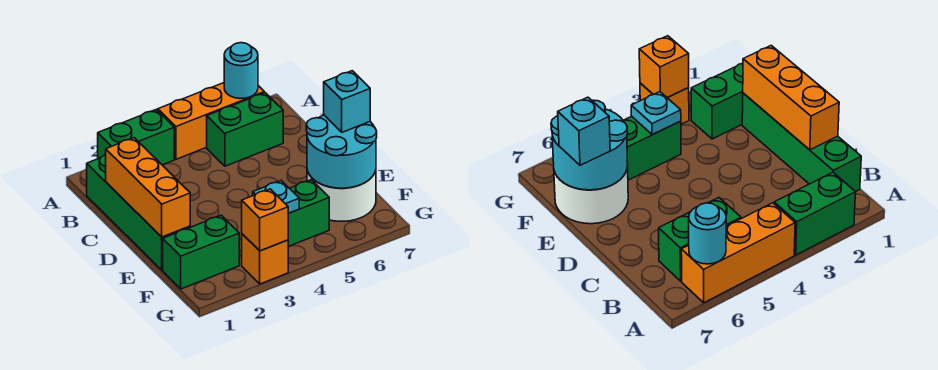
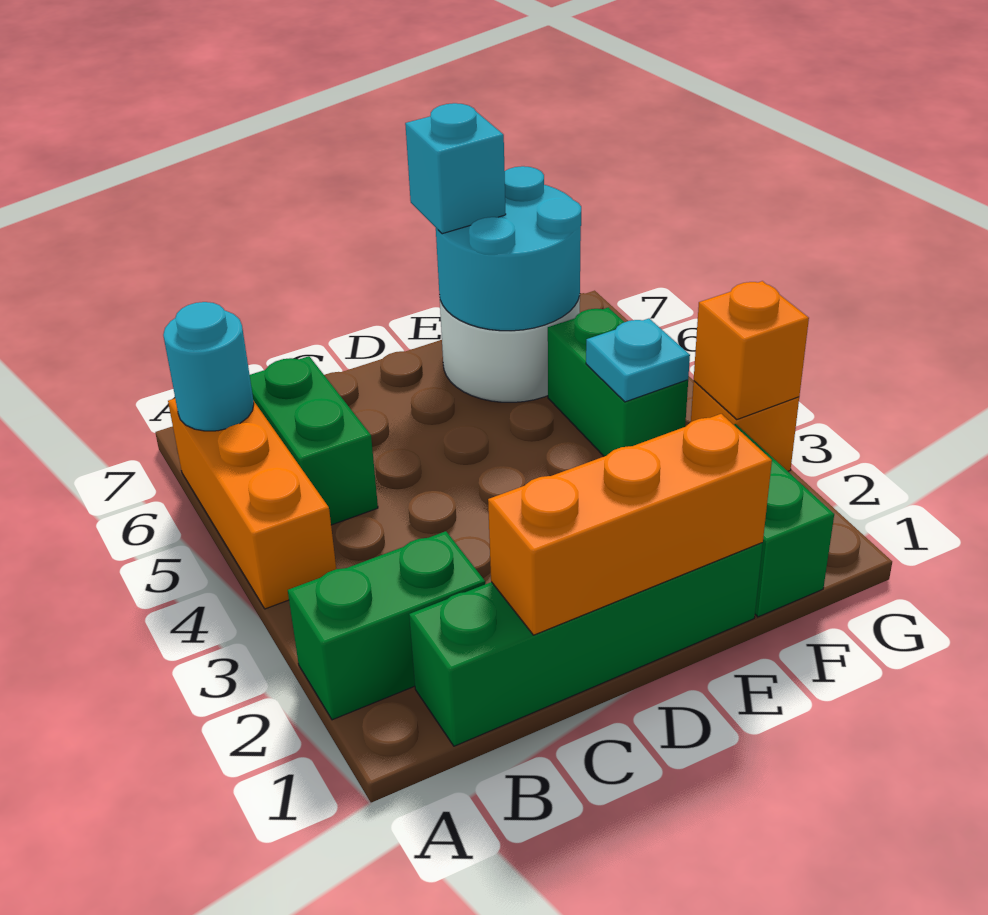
green 1x2 brick [98,110,174,165] -> green 1x2 brick turned to [288,531,485,720]

